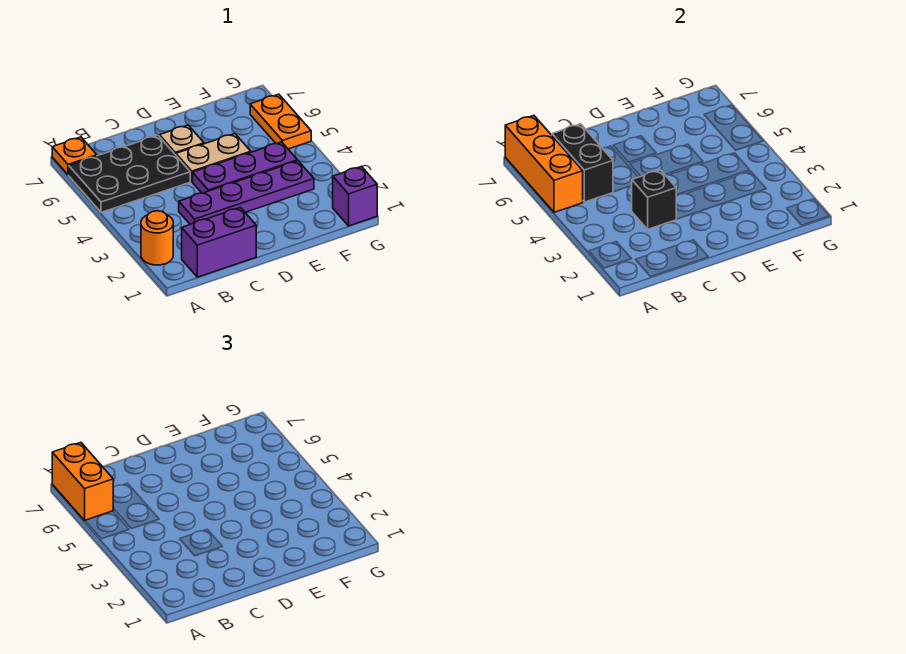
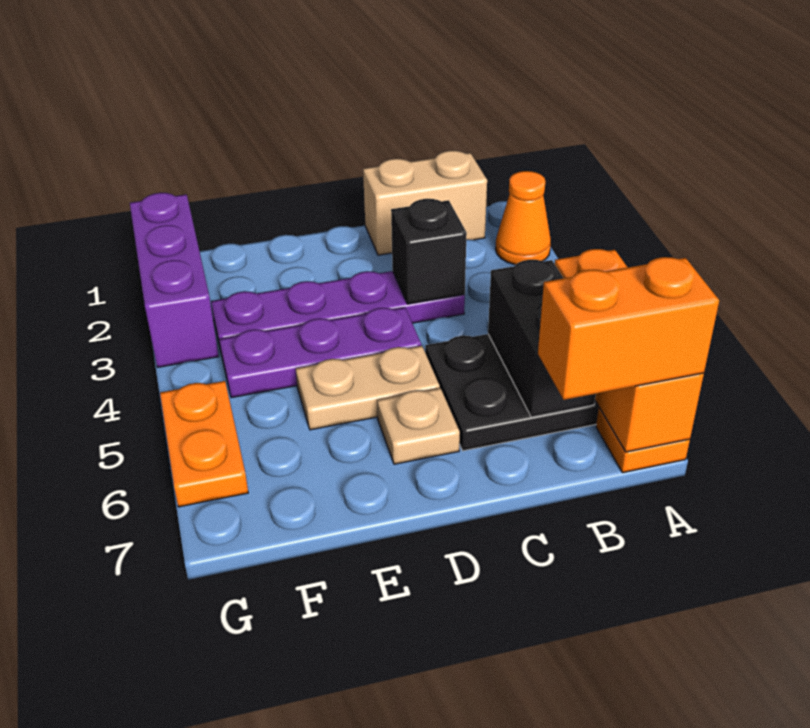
orange 1x1 round brick [141,211,173,265] -> orange 1x1 cone [495,171,551,265]
orange 1x2 brick [52,443,113,520] -> orange 1x2 brick turned to [538,257,719,400]
purple 1x2 brick [182,208,256,277] -> tan 1x2 brick [363,151,487,255]
purple 1x1 brick [333,166,377,226] -> purple 1x3 brick [130,193,219,367]

